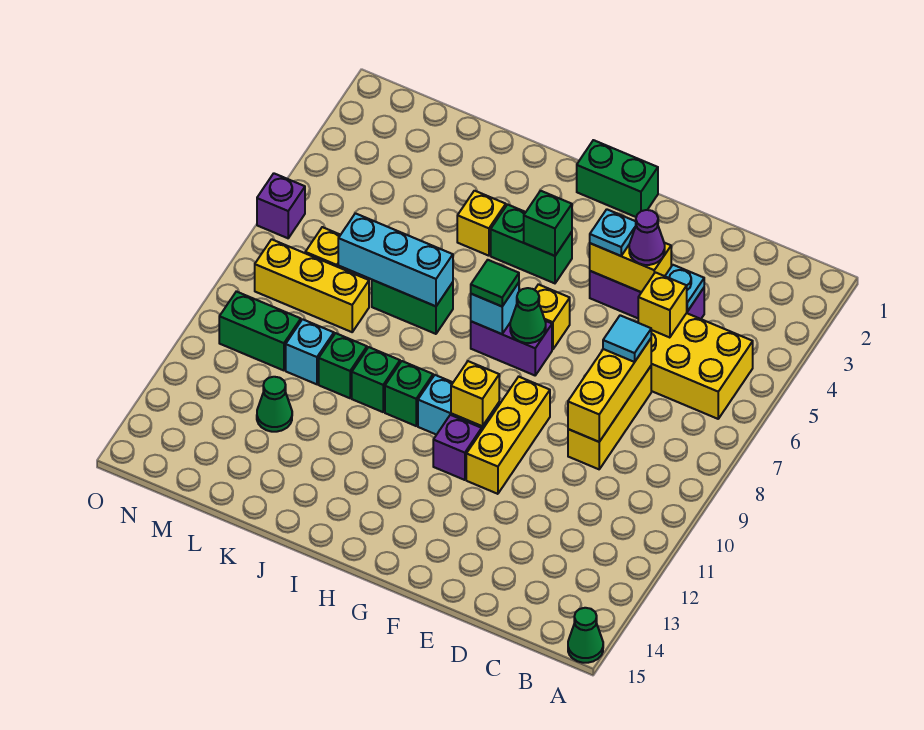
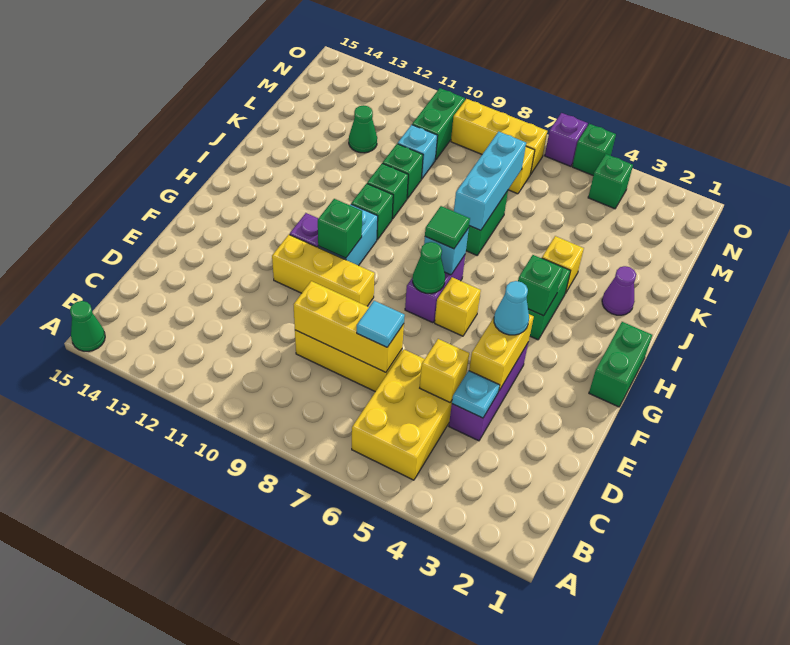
purple 1x1 cone [629,210,665,265] -> purple 1x1 cone moved to [602,266,636,315]
cyan 1x1 plate [590,209,636,256] -> cyan 1x1 cone [494,281,529,335]
yellow 1x1 brick [451,361,499,426] -> green 1x1 brick [318,199,362,258]
yellow 1x3 brick [255,239,369,332] -> yellow 1x3 brick turned to [451,99,547,174]
none -> green 1x1 brick [588,154,633,209]
none -> green 1x1 brick [572,124,616,175]

